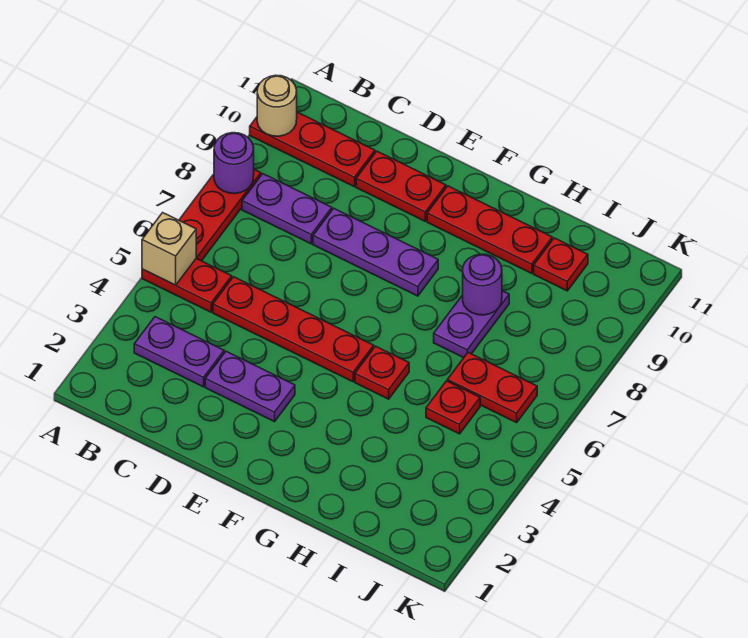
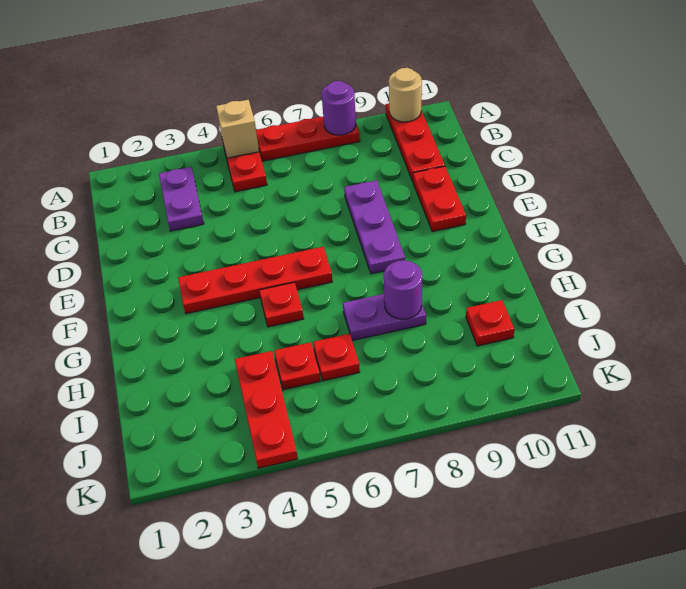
purple 1x2 plate [242,174,332,244] -> none
red 1x4 plate [213,277,374,382] -> red 1x4 plate turned to [178,247,332,314]
purple 1x2 plate [205,351,295,422] -> none
red 1x3 plate [427,186,552,274] -> red 1x3 plate moved to [235,351,298,468]
red 1x2 plate [447,352,537,423] -> red 1x1 plate [313,334,360,381]

